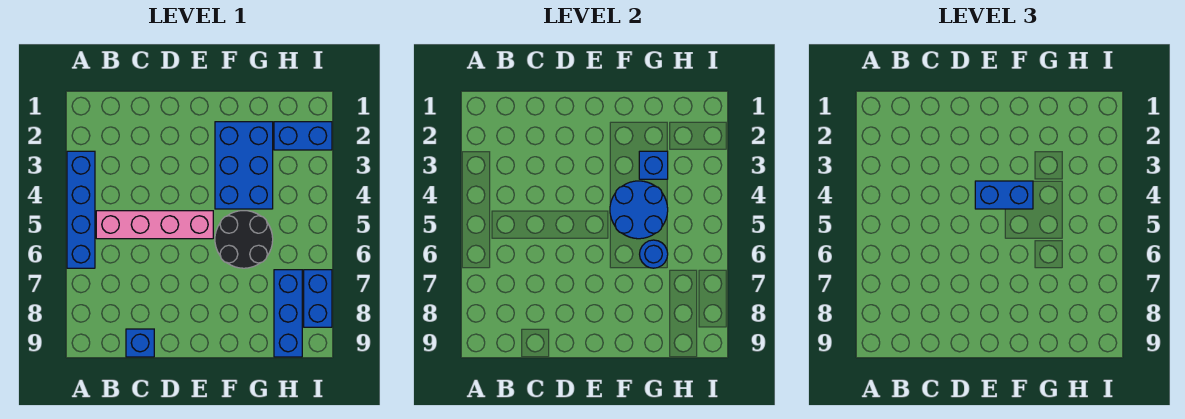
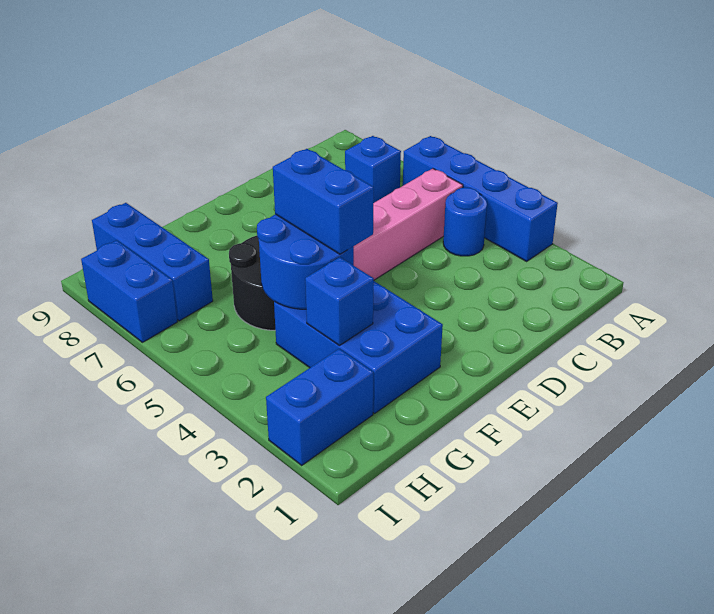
blue 1x1 brick [126,329,154,357] -> blue 1x1 brick moved to [345,136,401,203]
blue 1x2 brick [975,181,1033,209] -> blue 1x2 brick turned to [273,149,374,254]
blue 1x1 round brick [640,240,668,268] -> blue 1x1 round brick moved to [443,188,487,256]

